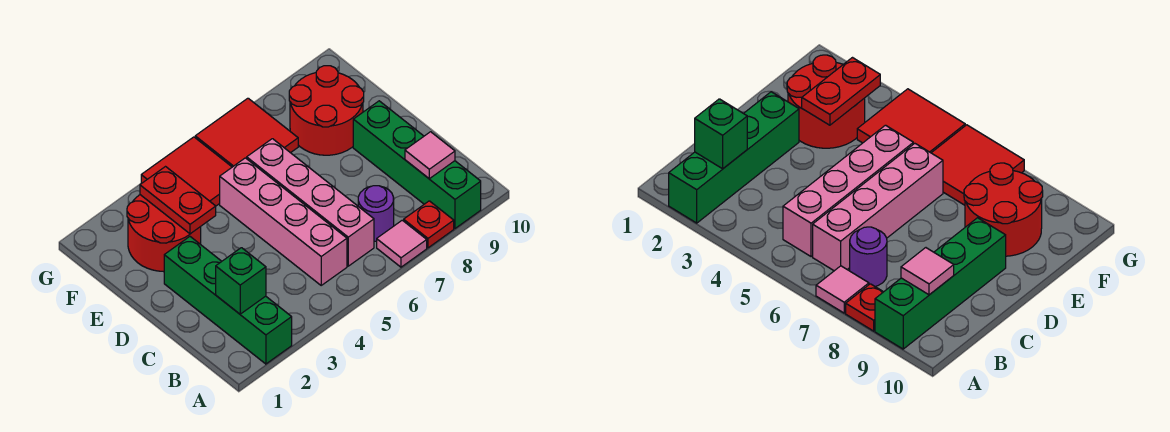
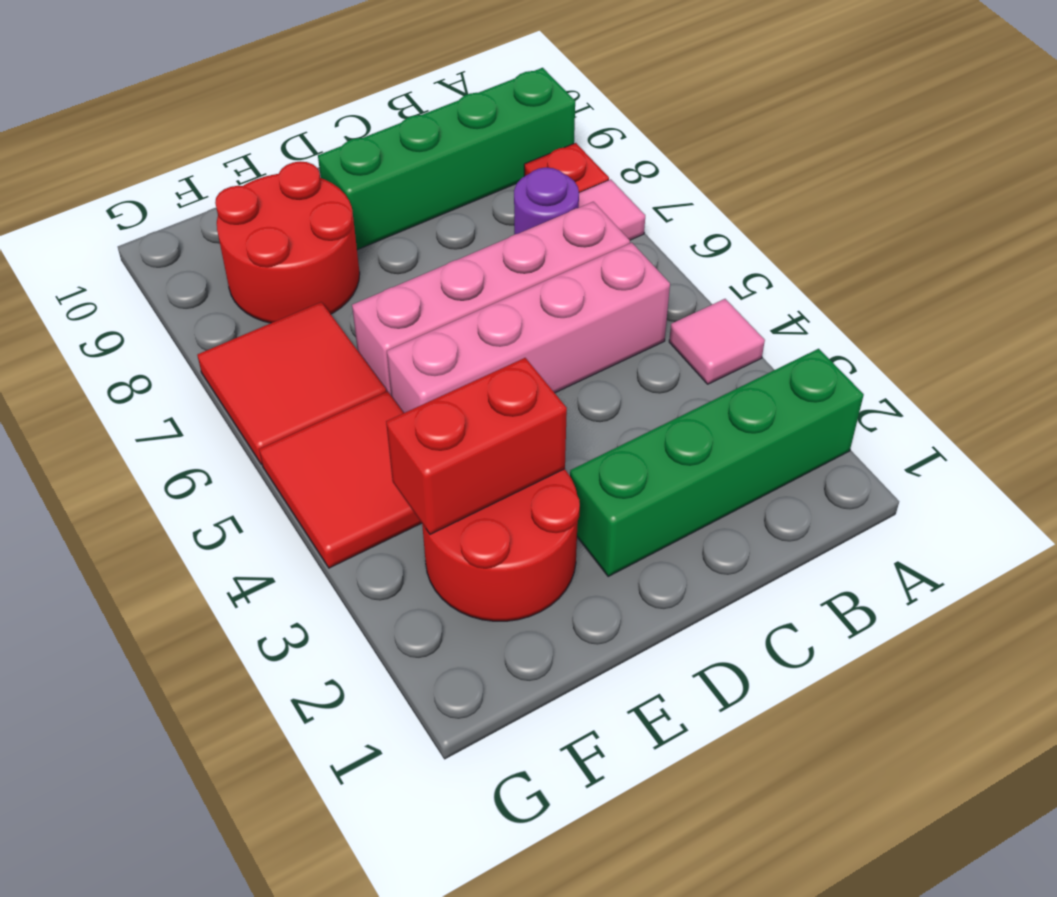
green 1x1 brick [216,248,266,314] -> none
pink 1x1 tile [405,132,455,179] -> pink 1x1 tile moved to [669,299,765,384]
red 1x2 plate [140,167,216,234] -> red 1x2 brick [386,358,567,534]

